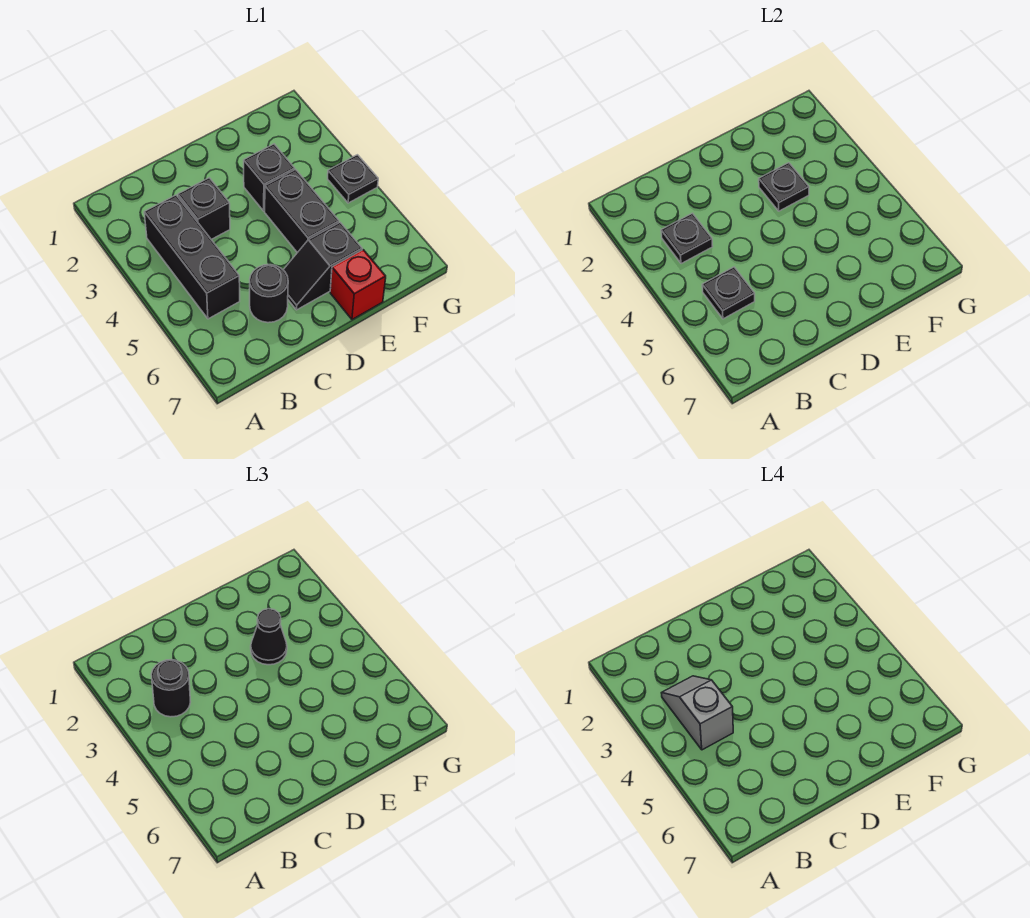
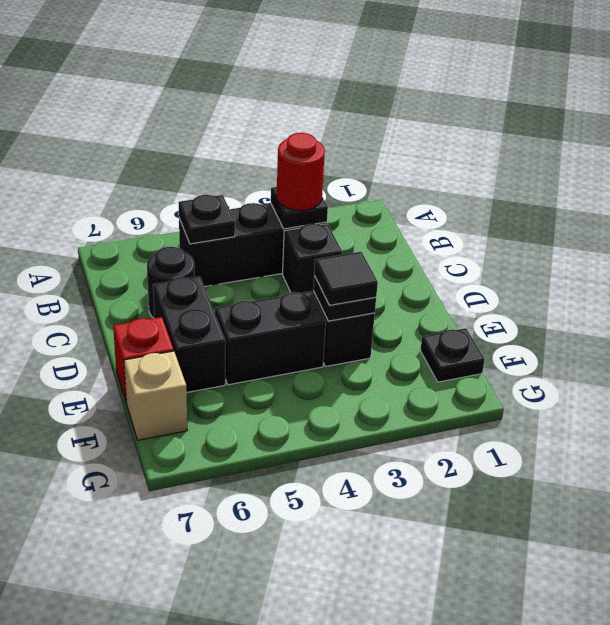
black 1x1 round brick [151,660,190,717] -> red 1x1 round brick [277,133,325,210]
grey 1x2 slope [662,676,733,750] -> none
black 1x2 slope [283,222,362,310] -> black 1x2 brick [153,276,225,392]
black 1x1 cone [251,609,287,665] -> black 1x1 tile [314,252,378,305]
none -> tan 1x1 brick [124,351,187,440]
black 1x1 plate [328,155,378,203] -> black 1x1 plate moved to [420,328,485,382]

